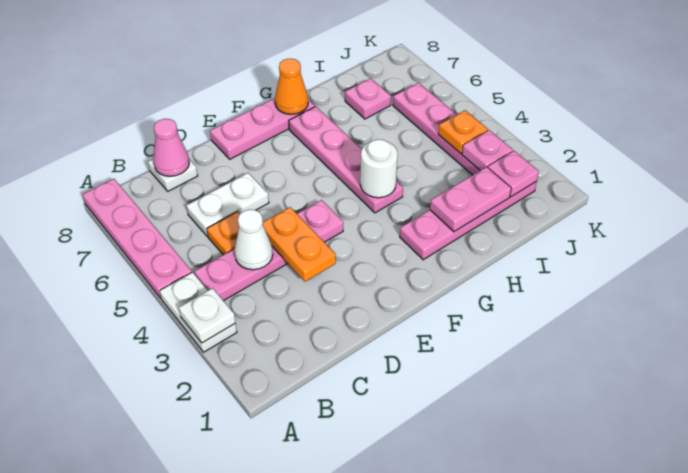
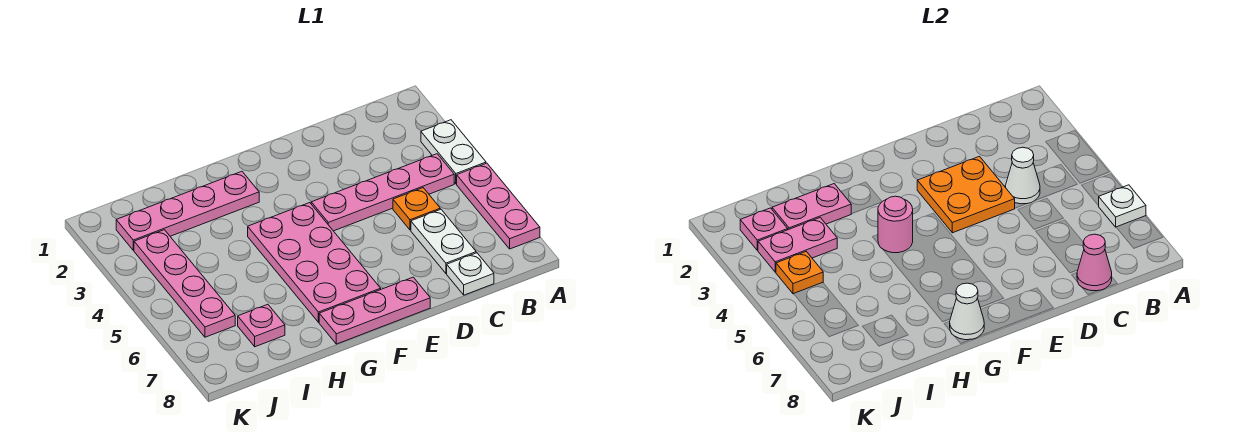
white 1x1 plate [179,288,236,343] -> white 1x1 plate moved to [1099,185,1146,227]
pink 1x4 plate [83,179,192,298] -> pink 1x3 plate [457,163,540,249]
white 1x2 plate [187,173,269,237] -> white 1x2 plate turned to [411,209,476,273]
orange 1x2 plate [263,207,336,282] -> orange 2x2 plate [917,156,1015,233]
pink 1x4 plate [289,107,403,213] -> pink 2x4 plate [248,203,381,322]
white 1x1 round brick [360,139,398,198] -> pink 1x1 round brick [878,196,913,253]
orange 1x1 cone [275,59,308,114] -> white 1x1 cone [950,283,984,340]
pink 1x1 plate [462,130,513,171] -> pink 1x2 plate [758,218,837,272]

